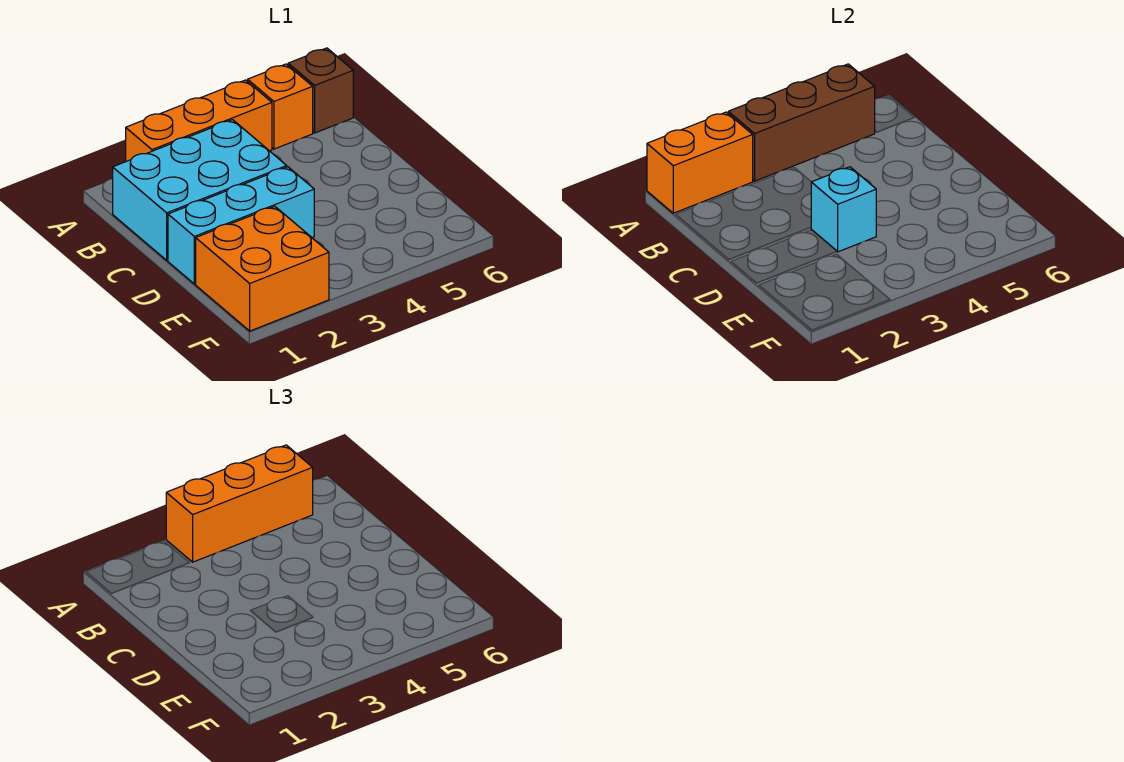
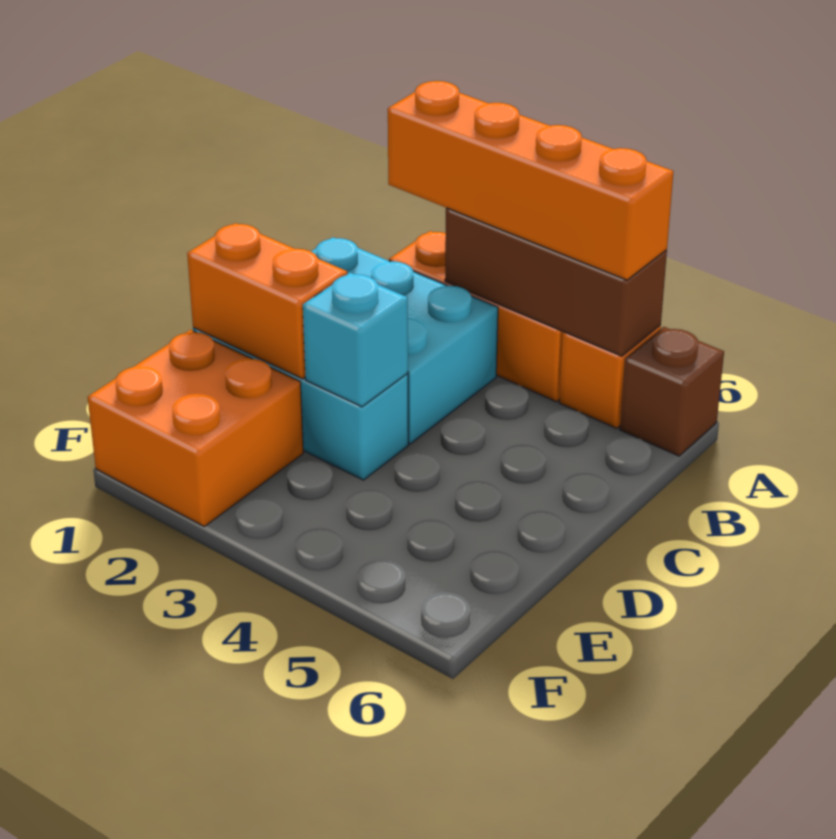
orange 1x2 brick [647,112,753,213] -> orange 1x2 brick moved to [187,223,347,379]
orange 1x3 brick [166,445,313,562] -> orange 1x4 brick [388,81,673,280]

